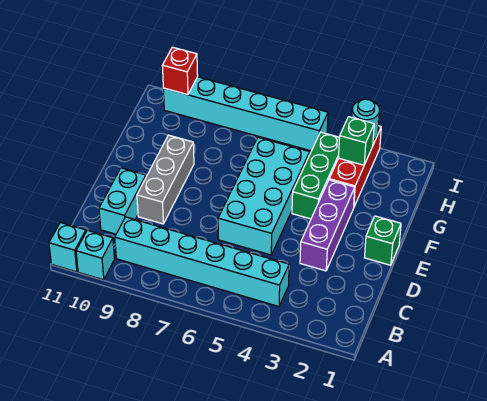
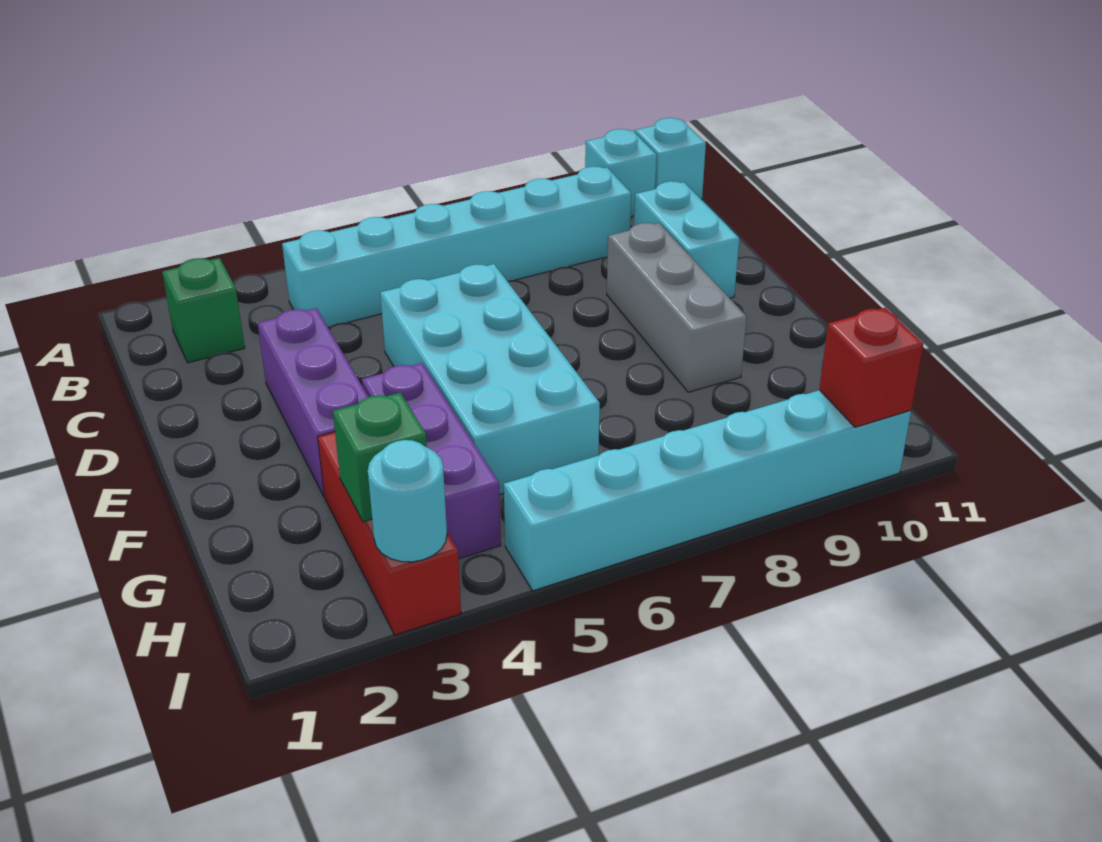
green 1x1 brick [365,216,401,265] -> green 1x1 brick moved to [162,258,245,363]
green 1x3 brick [292,132,340,219] -> purple 1x3 brick [362,363,501,559]

